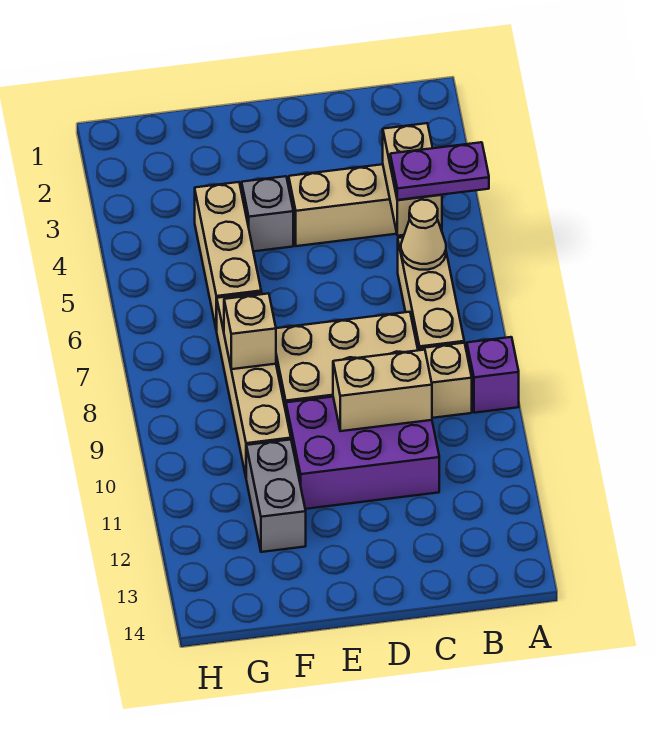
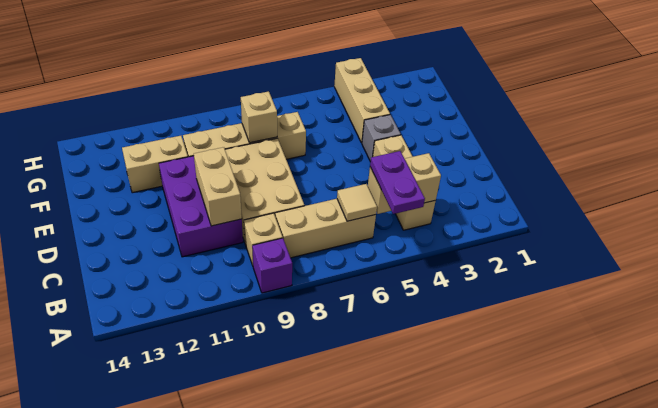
tan 1x1 cone [401,200,446,270] -> tan 1x1 tile [337,184,377,221]
tan 1x3 brick [195,182,261,331] -> tan 1x3 brick turned to [334,58,390,143]
grey 1x2 brick [246,440,306,552] -> tan 1x2 brick [122,136,188,193]

